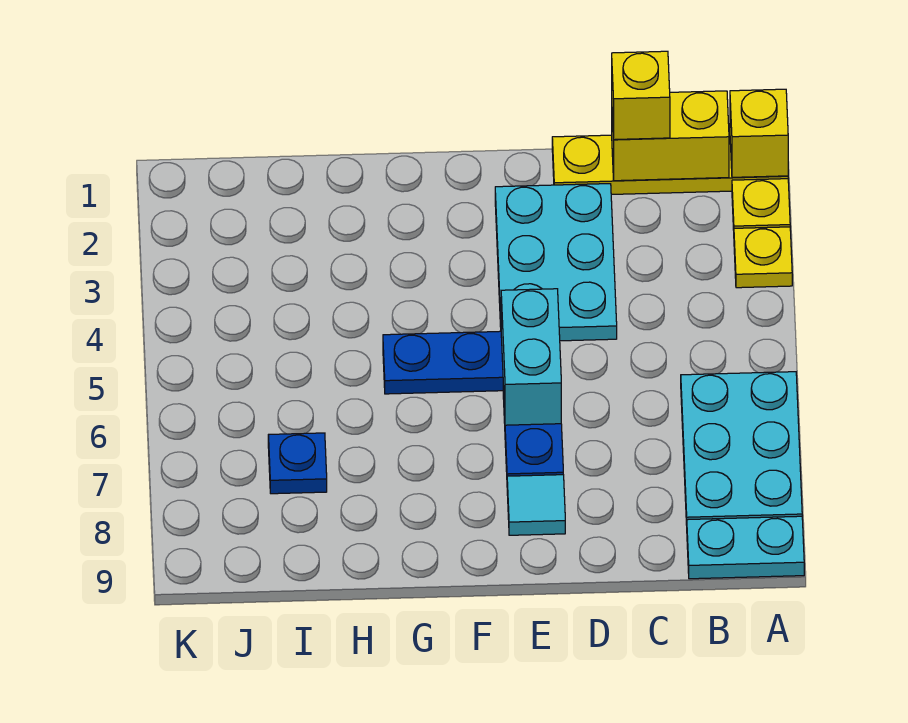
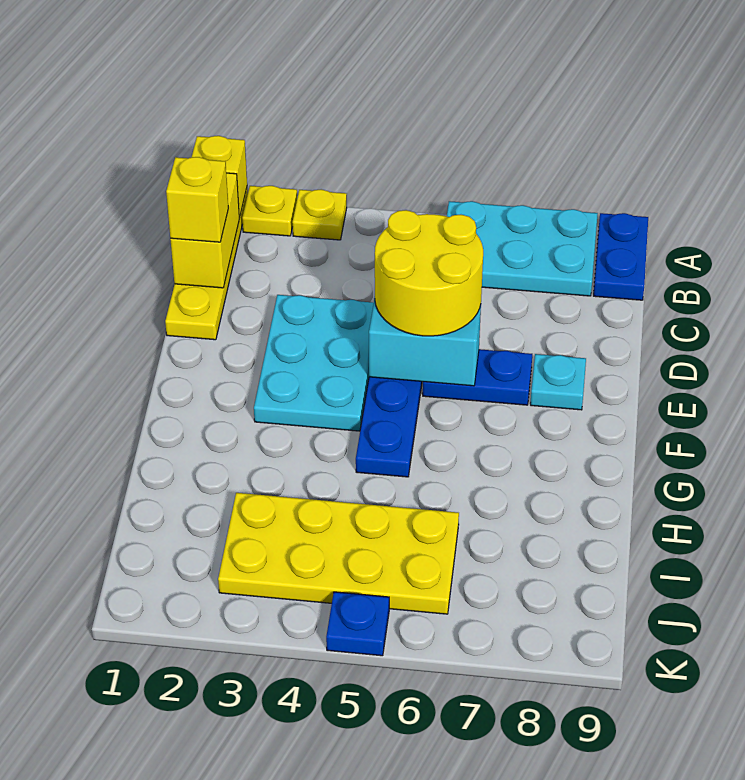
cyan 1x2 plate [687,516,804,579] -> blue 1x2 plate [593,213,648,300]
cyan 2x3 plate [495,184,617,341] -> cyan 2x3 plate turned to [254,295,374,431]
none -> yellow 2x2 round brick [375,210,483,336]
cyan 1x1 tile [507,475,565,535] -> cyan 1x1 plate [530,354,586,410]
none -> yellow 2x4 plate [218,493,459,614]
blue 1x1 plate [268,433,327,494] -> blue 1x1 plate moved to [326,592,389,656]

